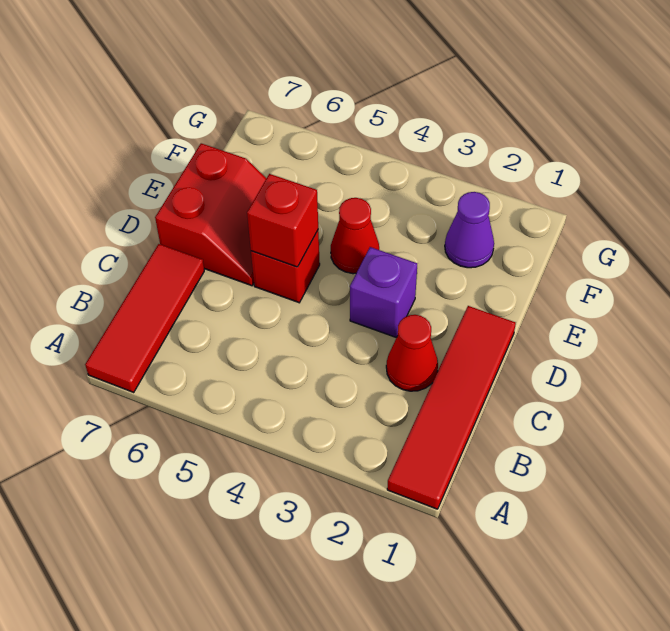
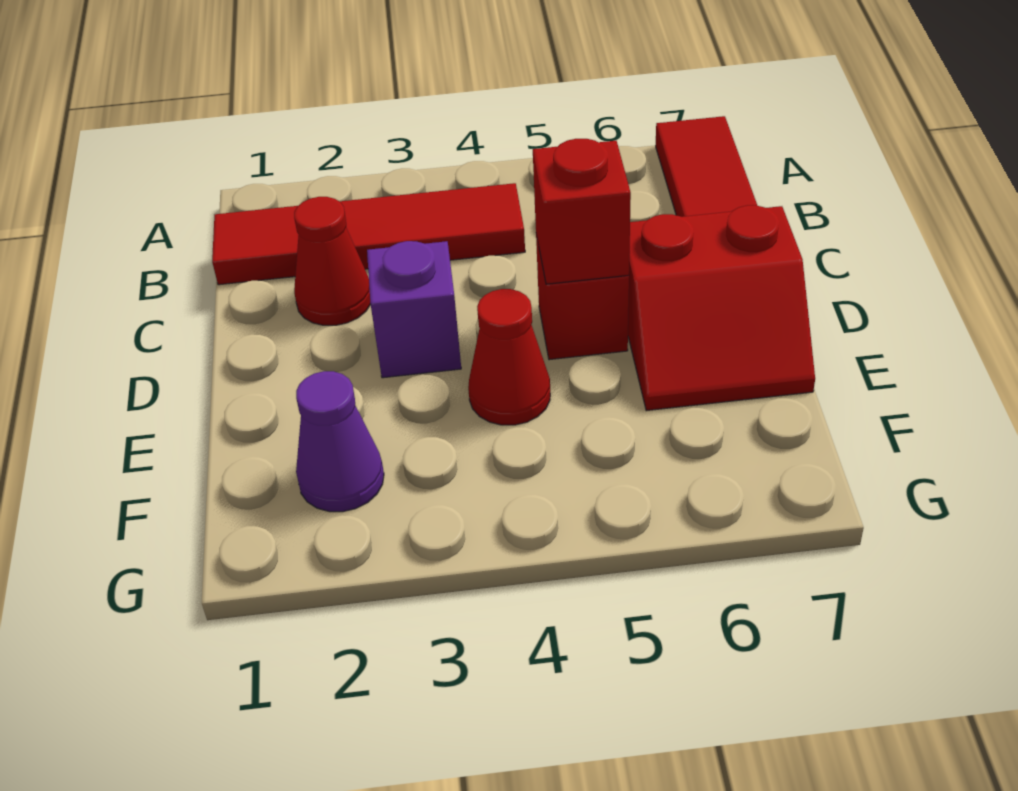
red 1x4 tile [387,306,516,509] -> red 1x4 tile turned to [212,183,525,285]
red 2x2 slope [155,143,267,286] -> red 2x2 slope turned to [628,205,815,411]

